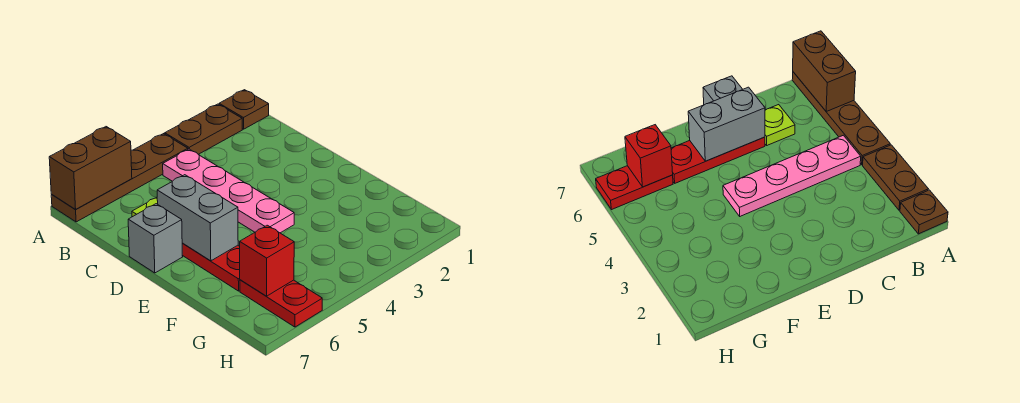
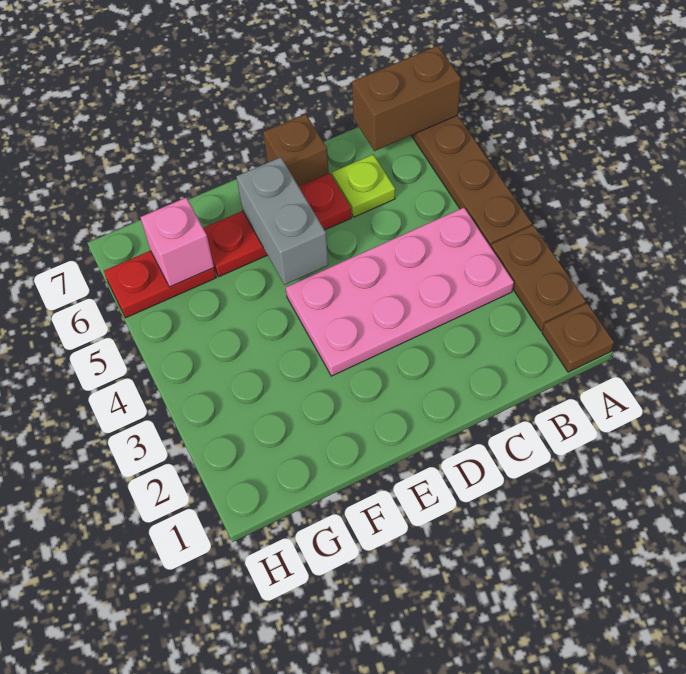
brown 1x2 brick [49,127,132,210] -> brown 1x2 brick turned to [352,46,461,151]
pink 1x4 plate [163,149,294,233] -> pink 2x4 plate [286,208,514,376]
grey 1x2 brick [157,175,238,261] -> grey 1x2 brick turned to [236,157,328,285]
grey 1x1 brick [128,204,182,273] -> brown 1x1 brick [263,114,329,186]
red 1x1 brick [240,225,294,296] -> pink 1x1 brick [140,198,214,287]

